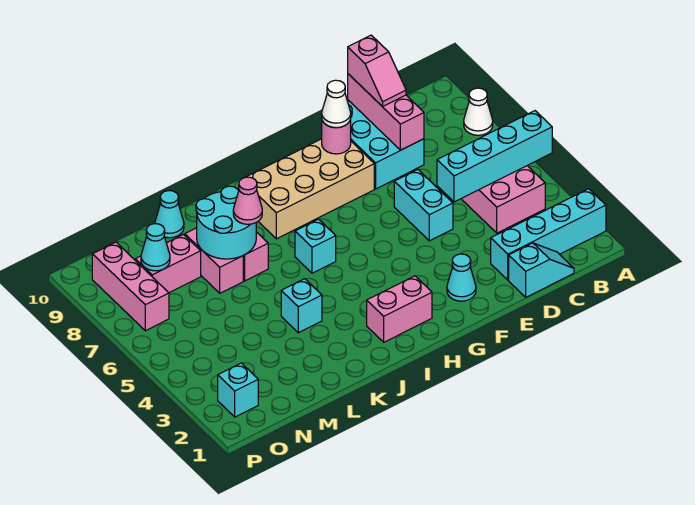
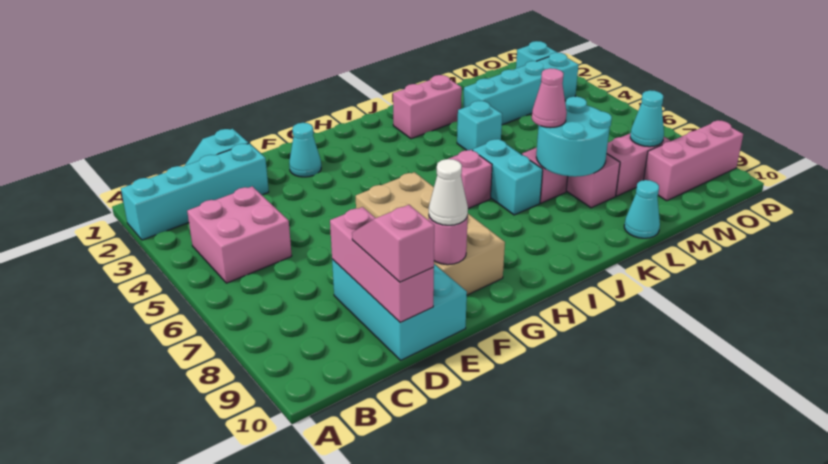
cyan 1x4 brick [437,111,552,202] -> cyan 1x4 brick moved to [463,53,579,125]
white 1x1 cone [464,88,493,135] -> none
cyan 1x2 brick [394,170,453,241] -> cyan 1x2 brick moved to [473,139,543,215]
tan 2x4 brick [245,139,374,239] -> tan 2x4 brick turned to [356,172,505,295]
pink 1x2 brick [367,276,432,342] -> pink 1x2 brick moved to [393,75,462,139]
cyan 1x1 brick [295,219,336,273] -> pink 1x1 brick [449,150,492,209]
pink 1x3 brick [92,242,169,331] -> pink 1x3 brick turned to [644,120,743,201]

